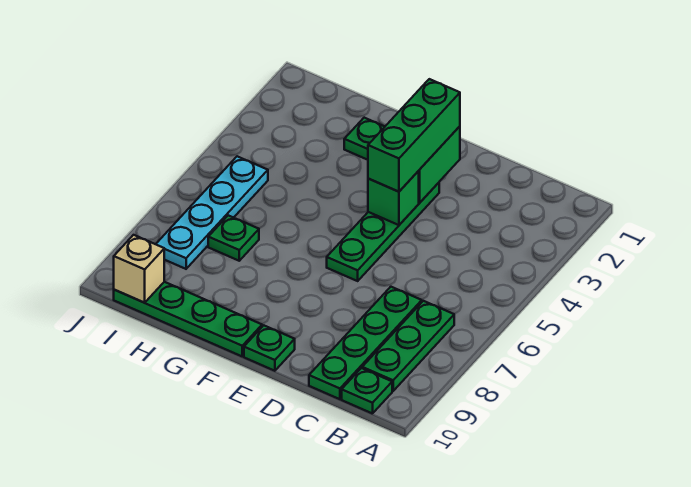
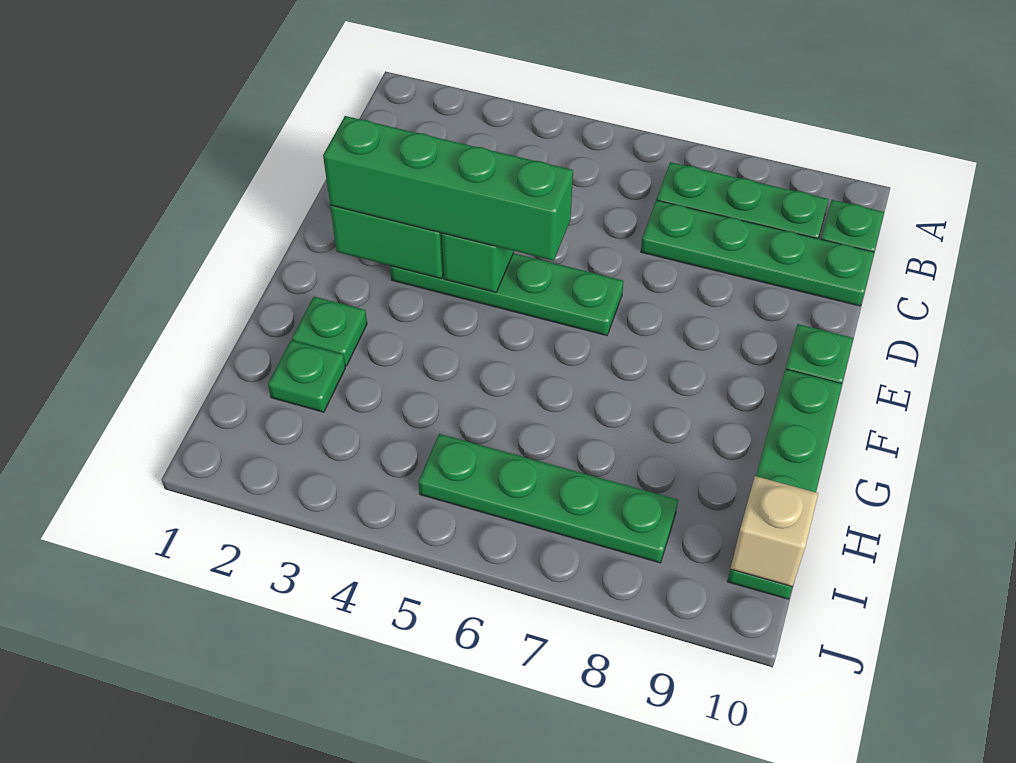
green 1x3 brick [368,79,460,192] -> green 1x4 brick [323,116,573,261]
green 1x1 plate [208,215,259,261] -> green 1x1 plate moved to [268,341,345,412]
cyan 1x4 plate [156,156,268,269] -> green 1x4 plate [419,434,678,563]

